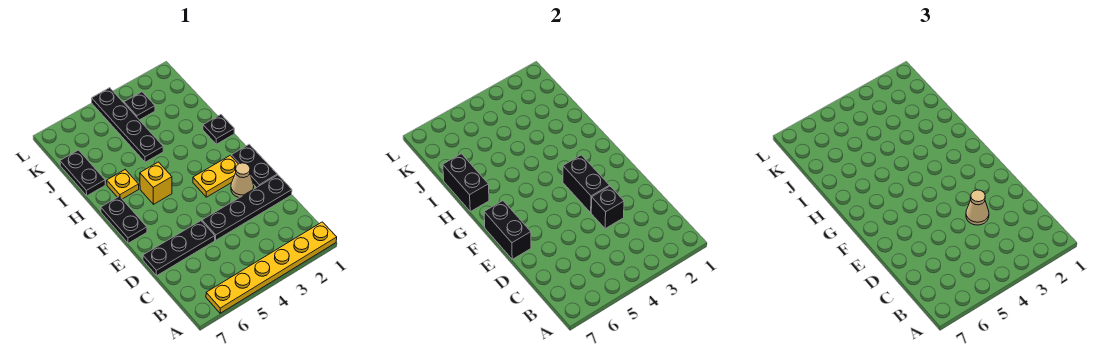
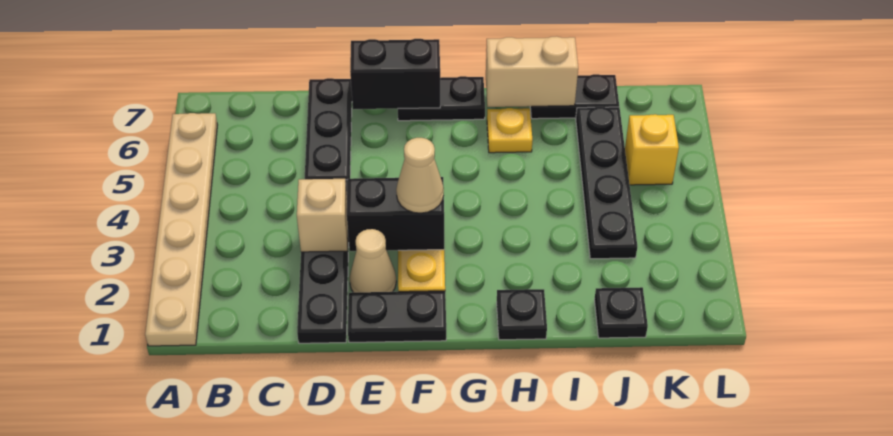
yellow 1x6 plate [206,222,337,313] -> tan 1x6 plate [145,113,217,346]
black 1x1 brick [591,186,624,229] -> tan 1x1 brick [297,179,348,252]
tan 1x1 cone [966,190,989,225] -> tan 1x1 cone moved to [396,138,444,213]
yellow 1x1 brick [140,162,172,204] -> yellow 1x1 brick moved to [625,114,679,185]
black 1x2 brick [443,154,489,212] -> tan 1x2 brick [486,36,578,107]
black 1x4 plate [92,88,163,162] -> black 1x4 plate turned to [576,107,637,259]
black 1x1 plate [124,92,155,120] -> black 1x1 plate moved to [594,287,648,338]

